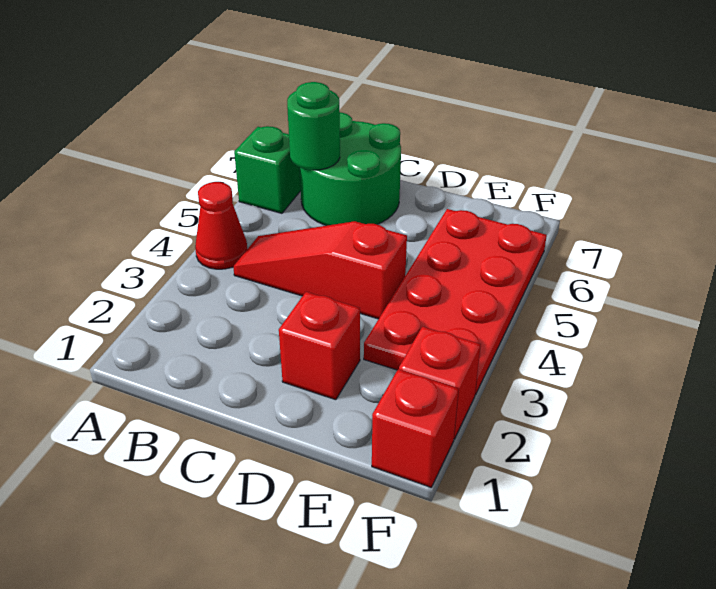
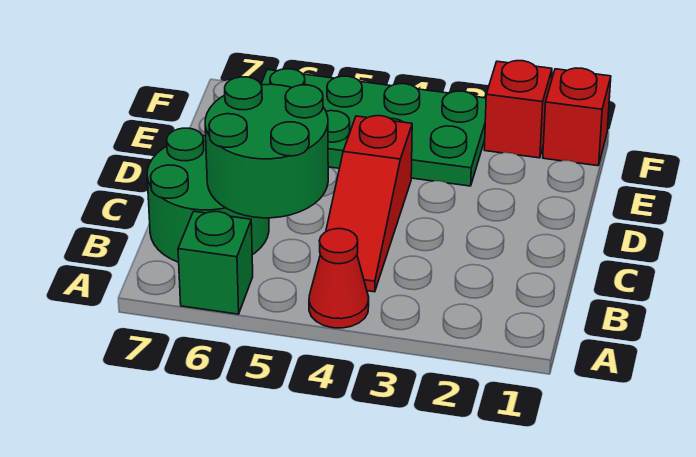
green 1x1 round brick [287,82,340,170] -> green 2x2 round brick [205,77,328,218]
red 1x1 brick [279,292,360,400] -> none
red 2x4 plate [364,209,547,395] -> green 2x4 plate [261,69,486,186]

